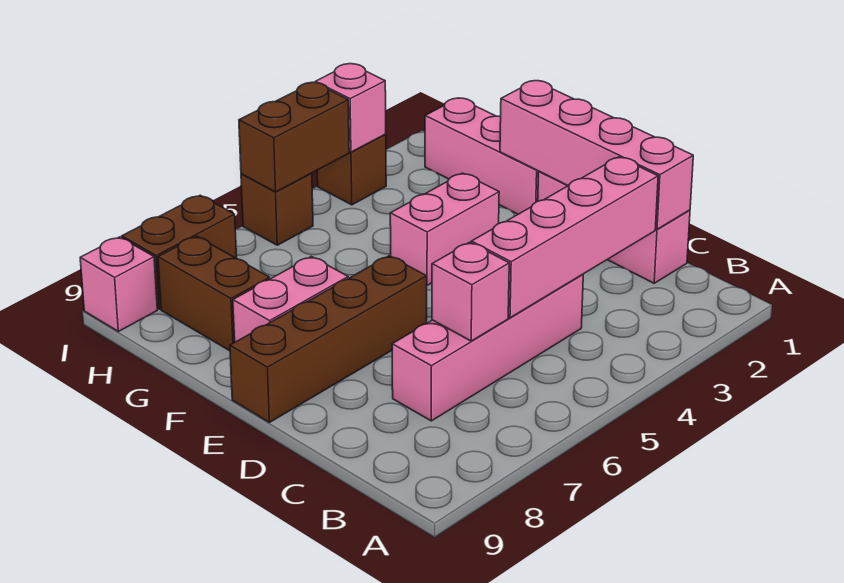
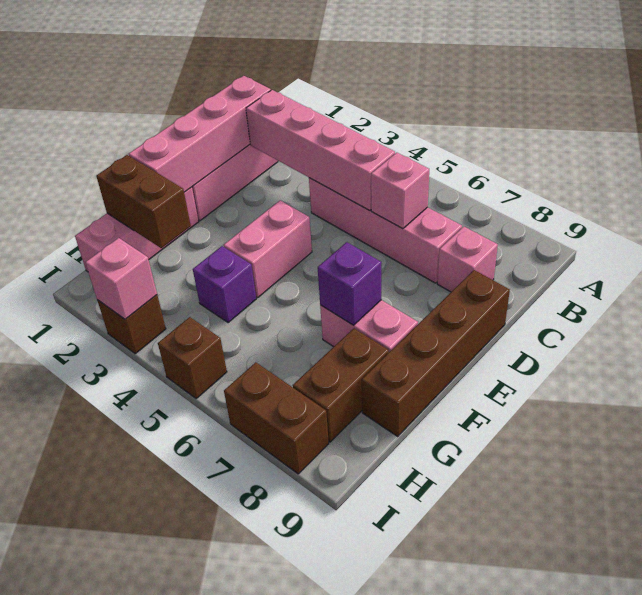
brown 1x4 brick [230,256,427,422] -> brown 1x4 brick turned to [362,270,510,436]
pink 1x2 brick [390,173,499,285] -> pink 1x2 brick turned to [224,200,312,298]
none -> purple 1x1 brick [318,242,381,325]
none -> purple 1x1 brick [193,246,256,323]
brown 1x2 brick [239,82,349,192] -> brown 1x2 brick moved to [96,155,191,248]
pink 1x1 brick [80,237,157,331] -> pink 1x1 brick moved to [437,227,498,292]

